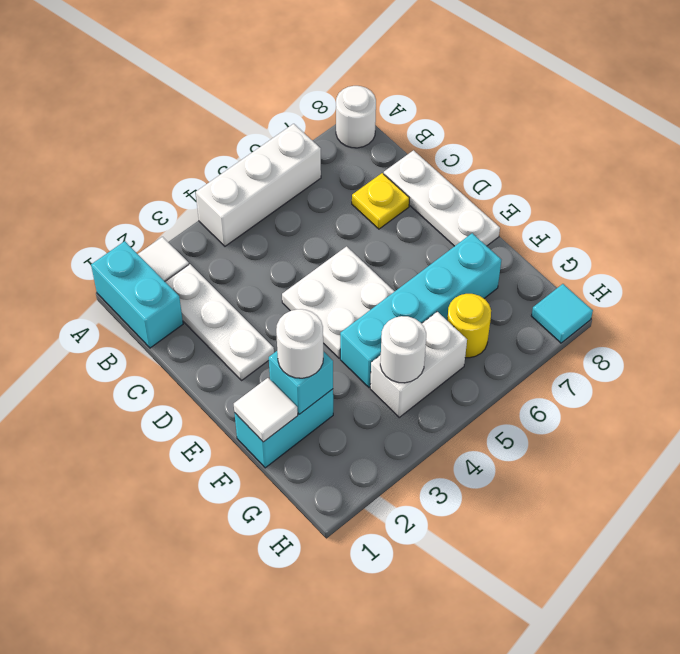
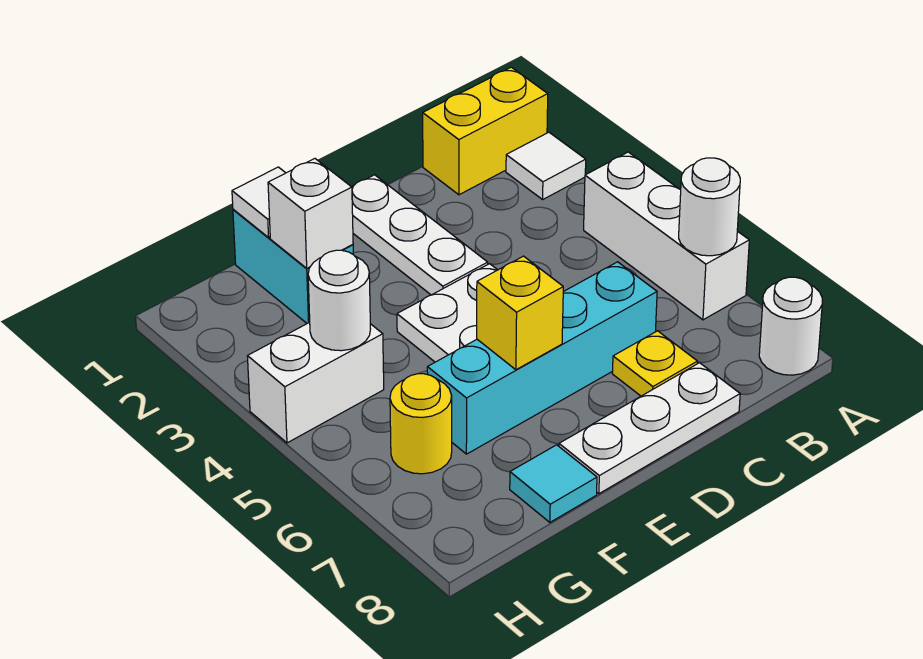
cyan 1x2 brick [91,241,183,348] -> yellow 1x2 brick [423,67,548,195]
white 1x3 plate [165,264,274,380] -> white 1x3 plate turned to [352,175,488,295]
none -> yellow 1x1 brick [477,256,563,370]
cyan 1x1 brick [269,351,333,414] -> white 1x1 brick [268,159,353,268]
white 1x1 round brick [276,309,323,378] -> white 1x1 round brick moved to [679,158,740,256]
cyan 1x4 brick [340,233,501,387] -> cyan 1x4 brick turned to [427,262,657,454]
white 1x2 brick [370,312,467,417] -> white 1x2 brick turned to [247,322,384,443]
cyan 1x1 tile [531,284,593,343] -> cyan 1x1 tile moved to [510,445,597,522]

